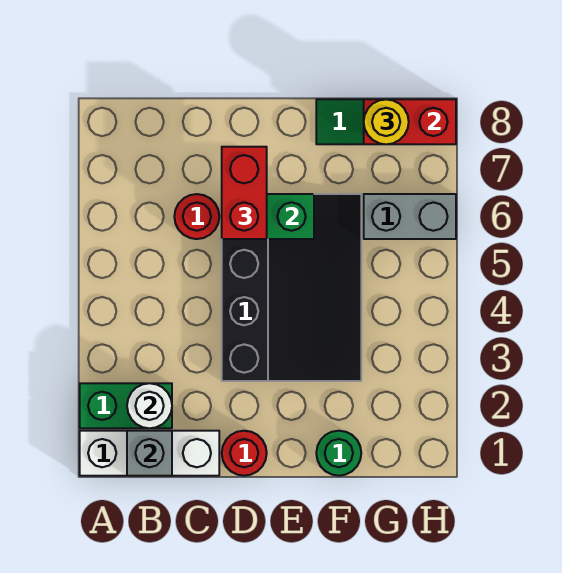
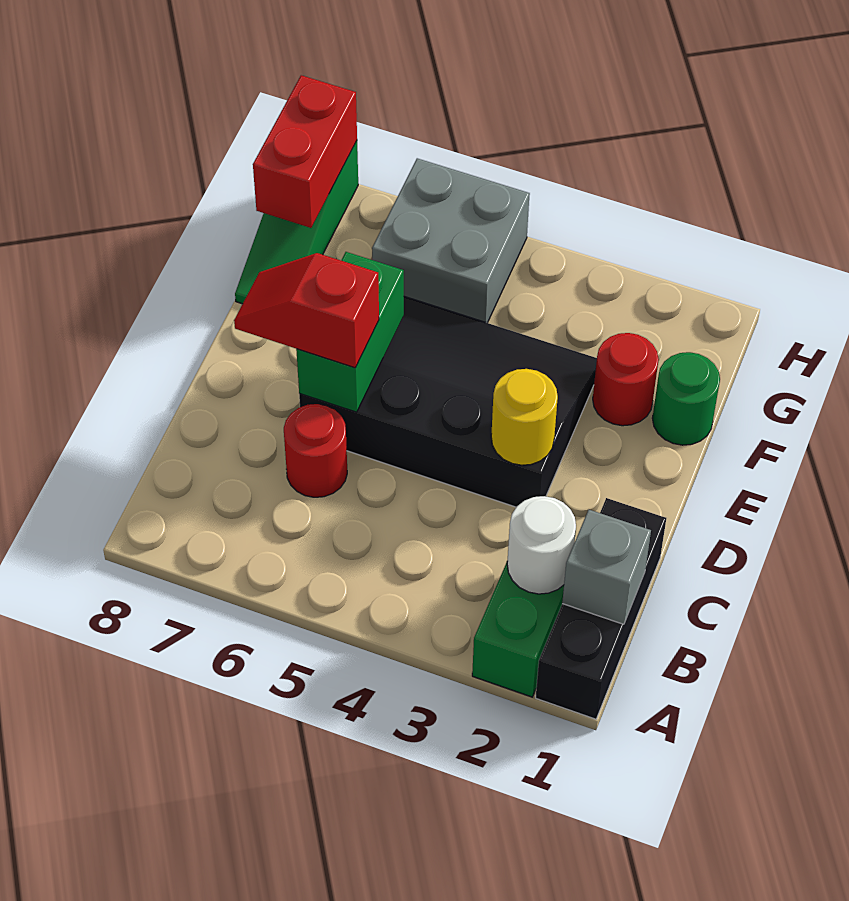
white 1x3 brick [80,431,219,476] -> black 1x3 brick [536,498,666,719]
red 1x1 round brick [222,431,267,476] -> red 1x1 round brick moved to [593,333,659,426]
red 1x2 brick [222,147,267,239] -> red 1x2 slope [234,253,379,368]
grey 1x2 brick [364,194,456,239] -> grey 2x2 brick [372,158,530,323]
yellow 1x1 round brick [364,99,409,144] -> yellow 1x1 round brick moved to [491,369,558,465]

